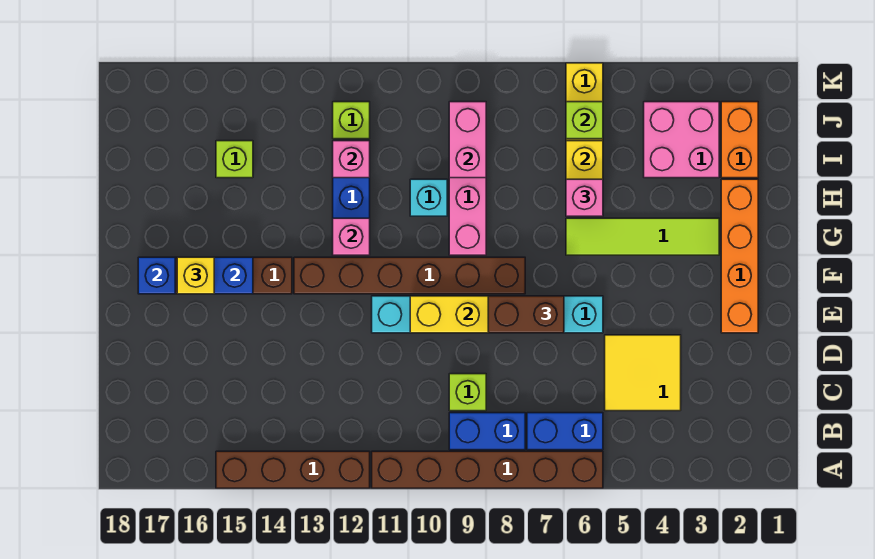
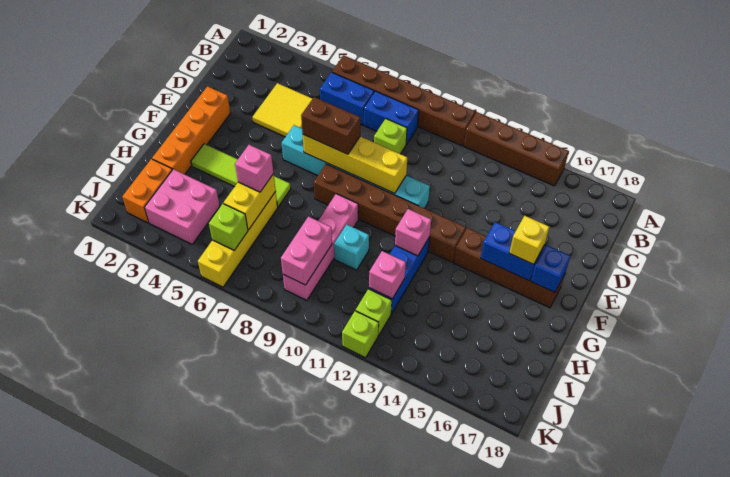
lime 1x1 brick [216,141,253,178] -> lime 1x1 brick moved to [342,311,379,358]

